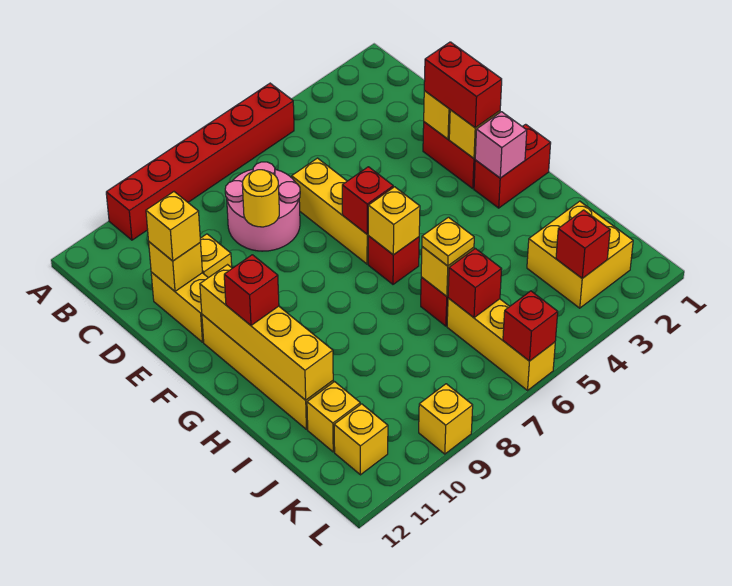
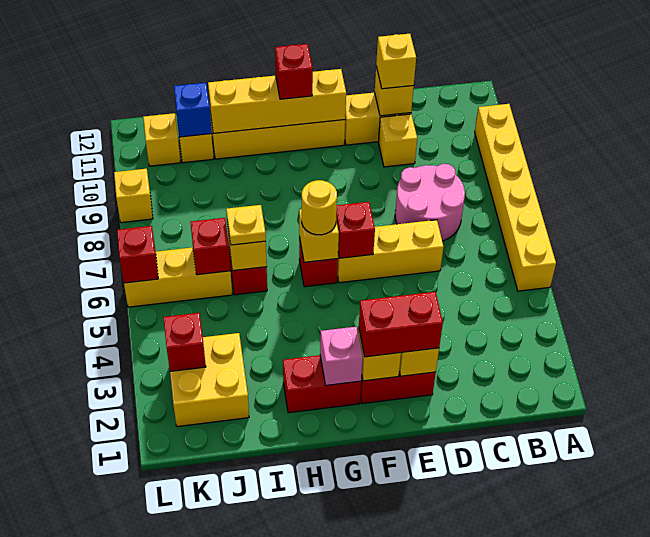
red 1x6 brick [106,83,294,240] -> yellow 1x6 brick [475,104,556,291]
yellow 1x1 round brick [242,170,279,227] -> yellow 1x1 round brick moved to [302,180,337,235]
red 1x2 brick [474,124,551,208] -> red 1x2 brick turned to [283,355,361,413]
none -> blue 1x1 brick [174,83,212,137]

